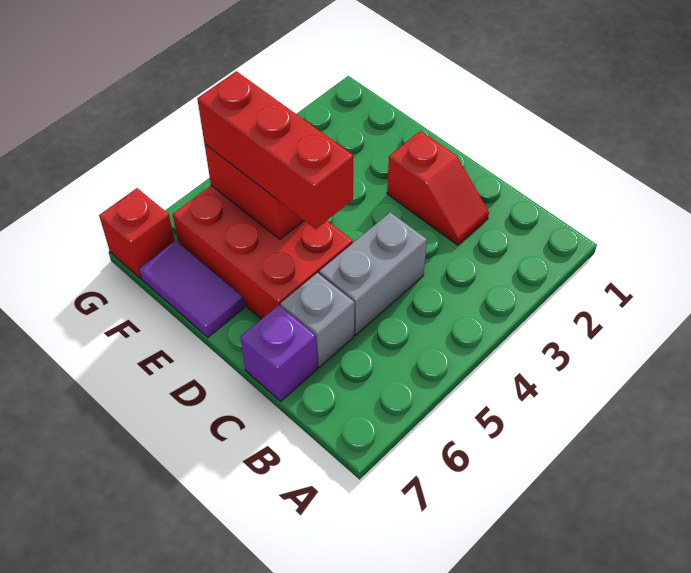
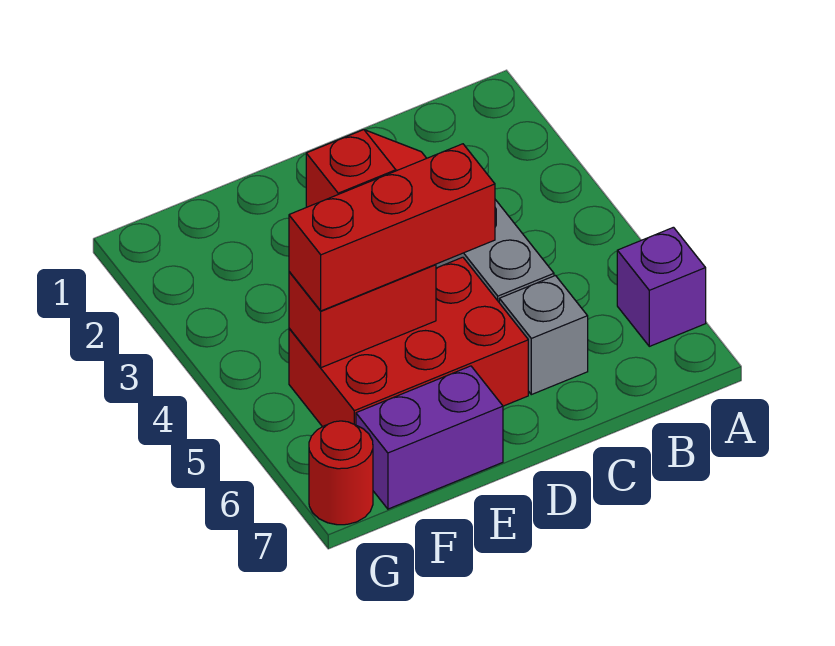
purple 1x1 brick [240,305,317,401] -> purple 1x1 brick moved to [617,227,706,346]
purple 1x2 tile [139,241,244,337] -> purple 1x2 brick [356,366,503,509]
red 1x1 brick [99,188,175,278] -> red 1x1 round brick [309,421,373,525]

